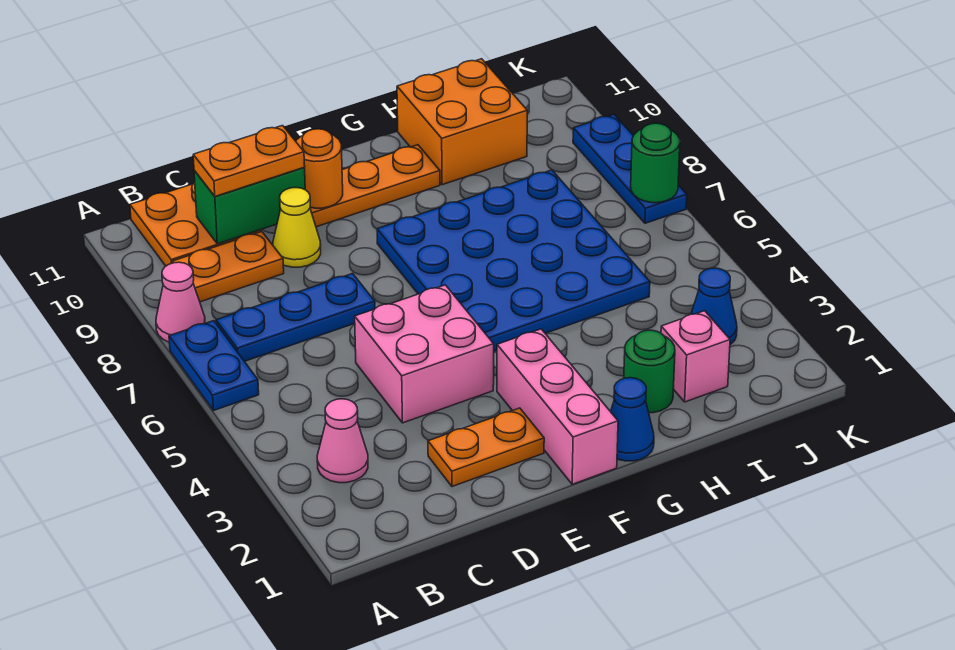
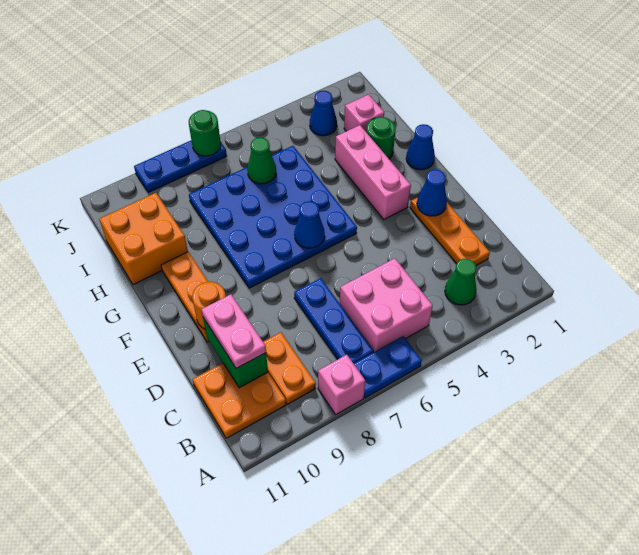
pink 1x1 cone [156,262,205,342] -> pink 1x1 brick [318,355,365,414]
pink 1x1 cone [317,399,368,483] -> green 1x1 cone [445,259,477,305]
orange 1x2 plate [193,126,305,196] -> pink 1x2 plate [201,294,266,368]
orange 1x2 plate [428,408,544,487] -> orange 1x3 plate [410,197,490,265]
pink 2x2 brick [355,285,494,423] -> pink 2x2 brick moved to [340,258,433,352]
yellow 1x1 cone [273,188,321,267] -> none
none -> blue 1x1 cone [417,169,447,216]
pink 1x3 brick [497,329,618,484] -> pink 1x3 brick turned to [335,125,411,219]
none -> blue 1x1 cone [294,201,325,248]
none -> green 1x1 cone [247,138,276,184]

